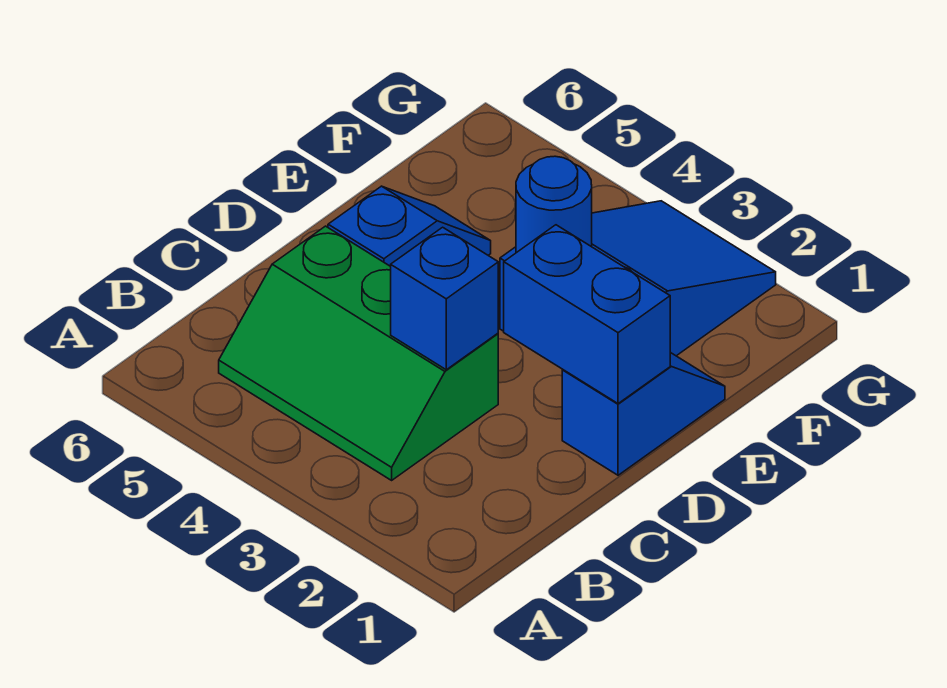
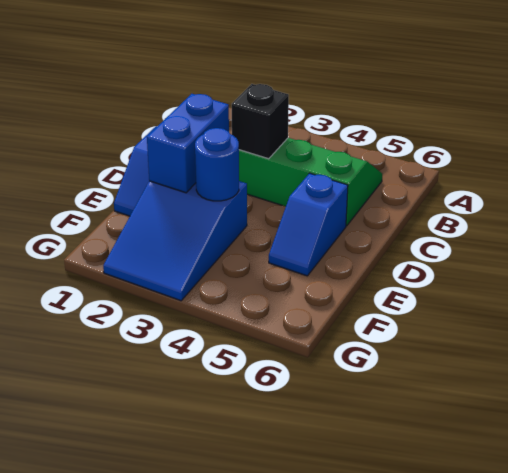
blue 1x1 brick [391,227,498,370] -> black 1x1 brick [232,84,289,159]
blue 1x2 brick [504,225,670,404] -> blue 1x2 brick turned to [147,94,229,193]

